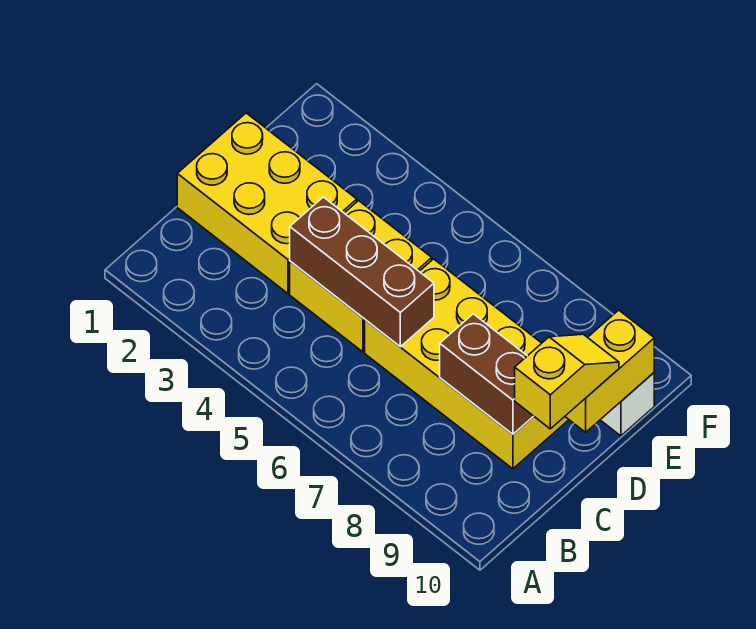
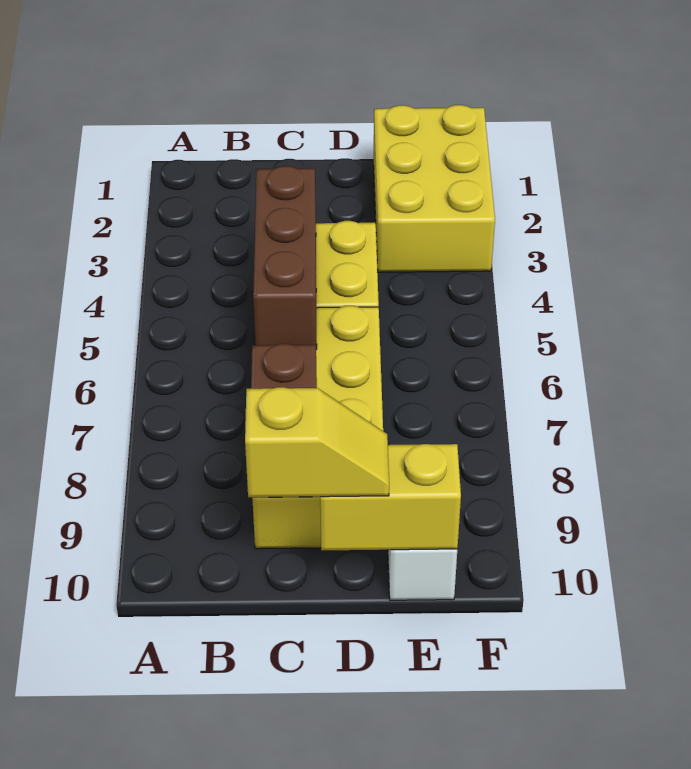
yellow 2x3 brick [177,113,357,293] -> yellow 2x3 brick moved to [374,105,495,272]

